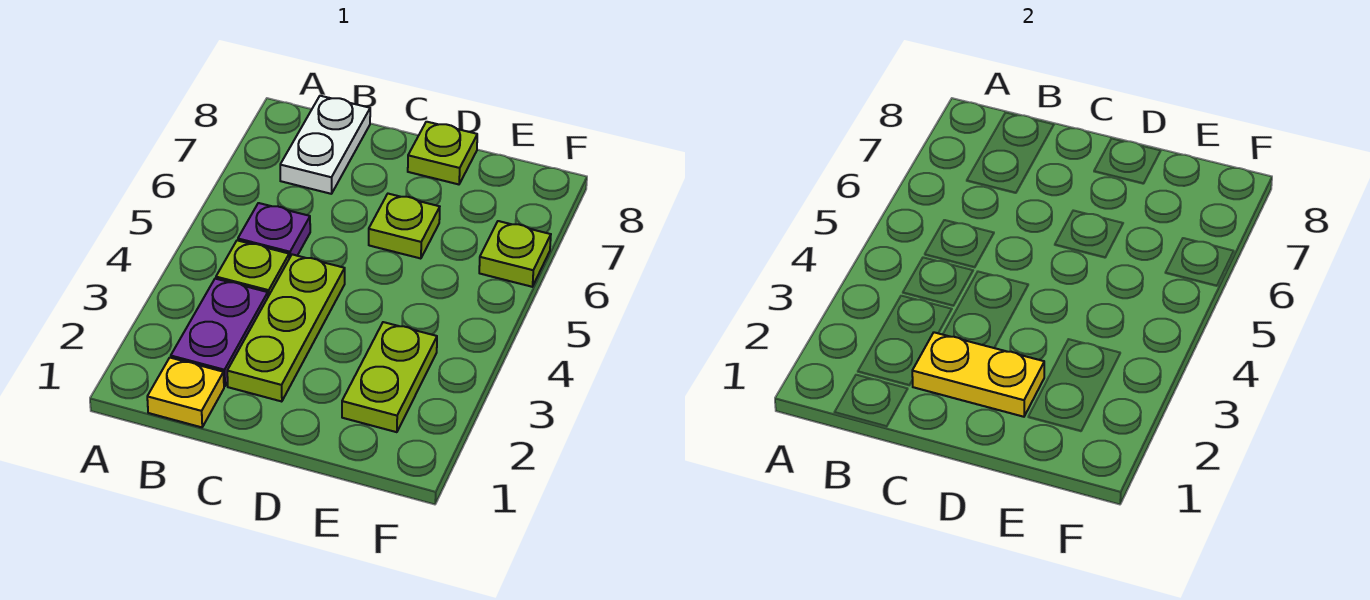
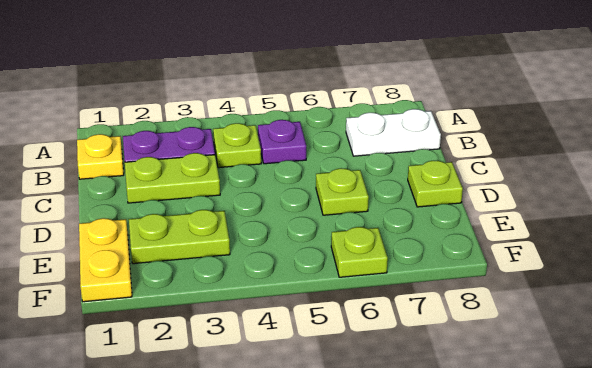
lime 1x3 plate [227,254,345,402] -> lime 1x2 plate [125,153,220,203]
yellow 1x2 plate [912,332,1044,417] -> yellow 1x2 plate moved to [79,218,132,302]

